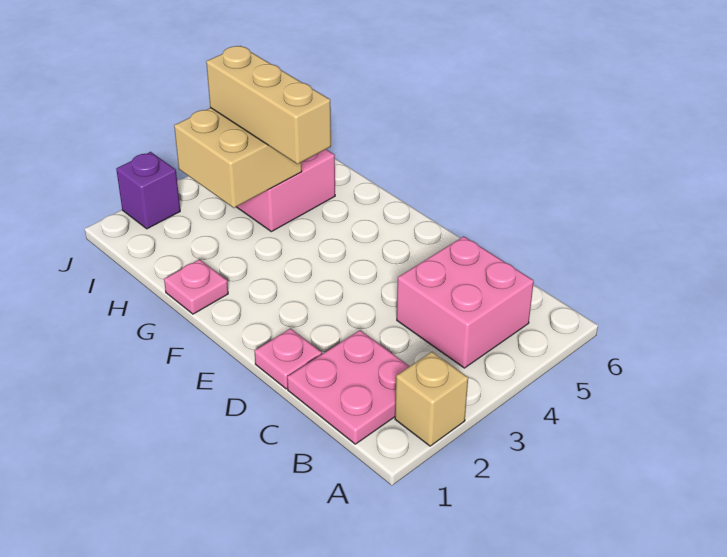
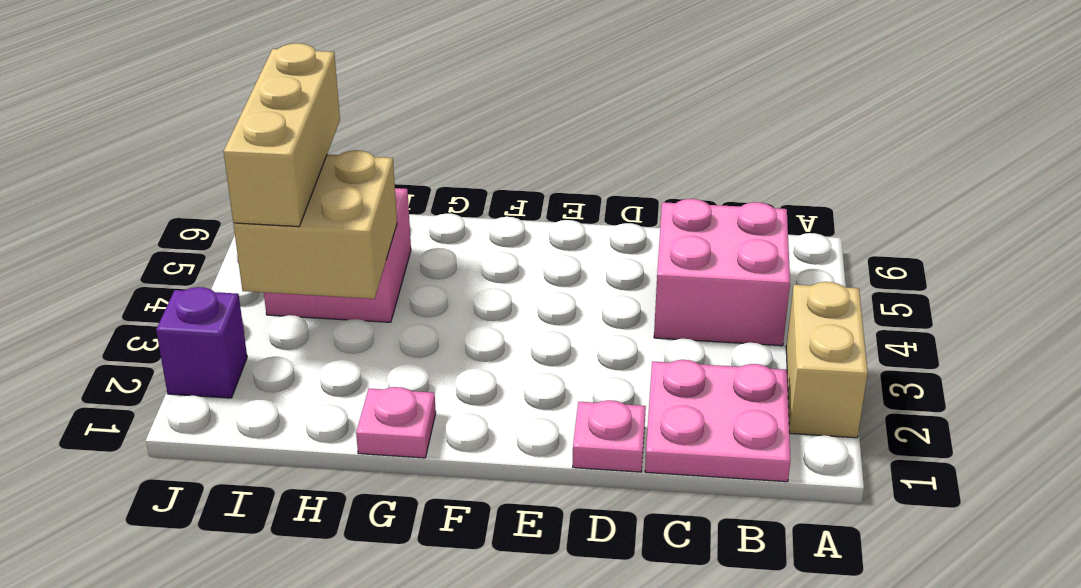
tan 1x1 brick [395,352,468,446] -> tan 1x2 brick [786,282,868,438]
tan 1x3 brick [206,46,331,164] -> tan 1x3 brick turned to [224,43,340,227]

